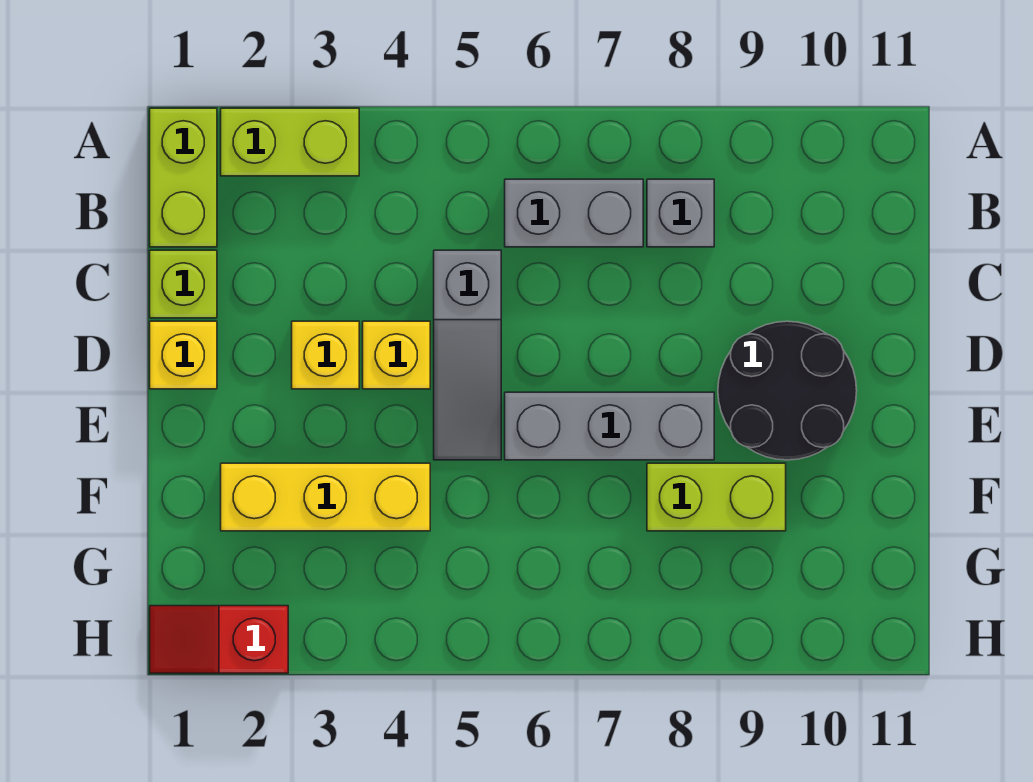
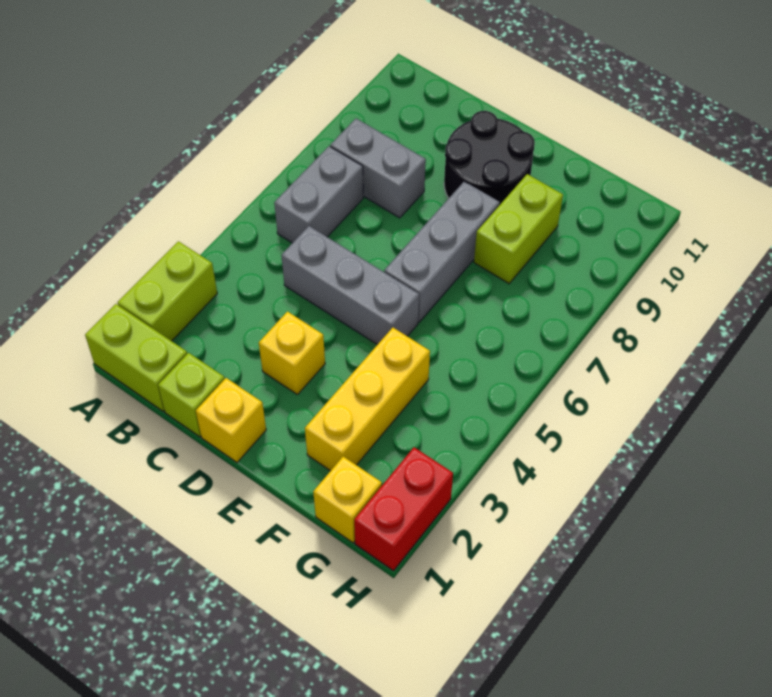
grey 1x1 brick [647,179,714,247] -> grey 1x2 brick [330,119,426,218]
grey 1x3 slope [434,250,501,460] -> grey 1x3 brick [281,226,419,345]
yellow 1x1 brick [363,321,430,389] -> yellow 1x1 brick moved to [313,457,382,543]
red 1x2 slope [150,606,288,673] -> red 1x2 brick [354,447,453,571]

